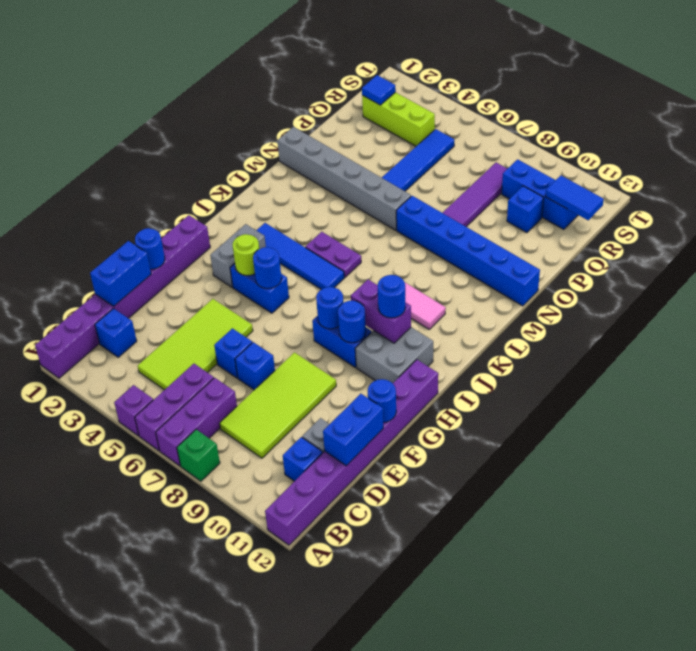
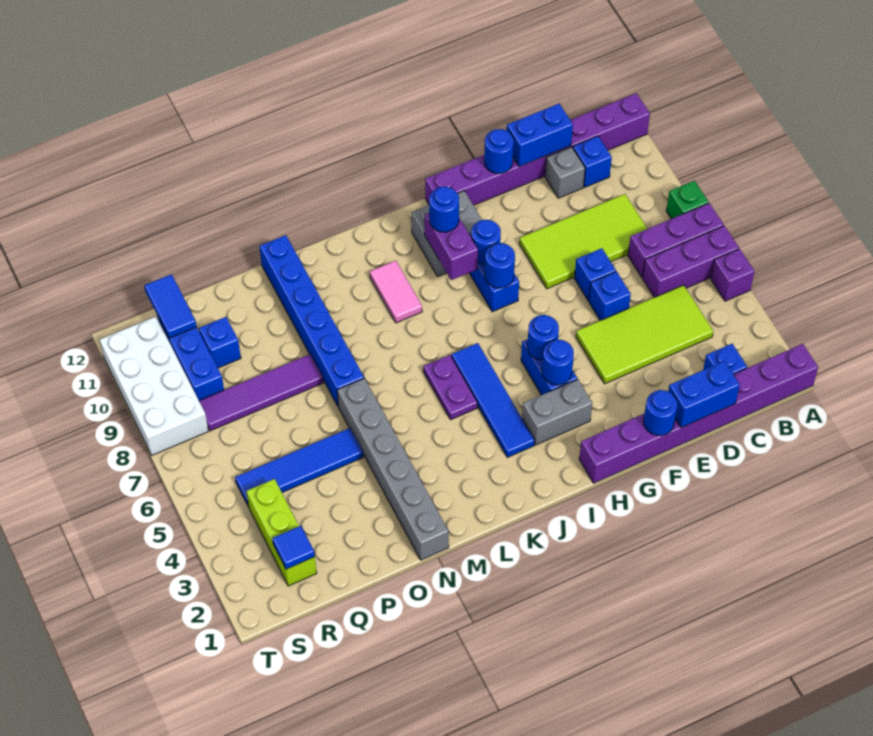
lime 1x1 round brick [233,234,259,275] -> blue 1x1 round brick [542,340,574,385]
none -> white 2x4 brick [100,317,208,455]

